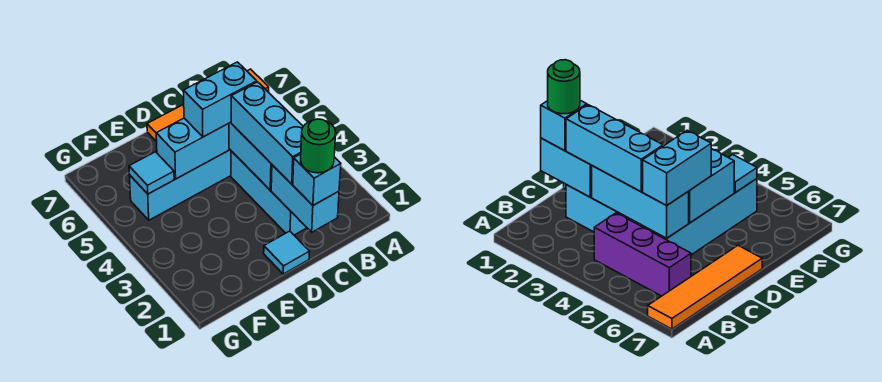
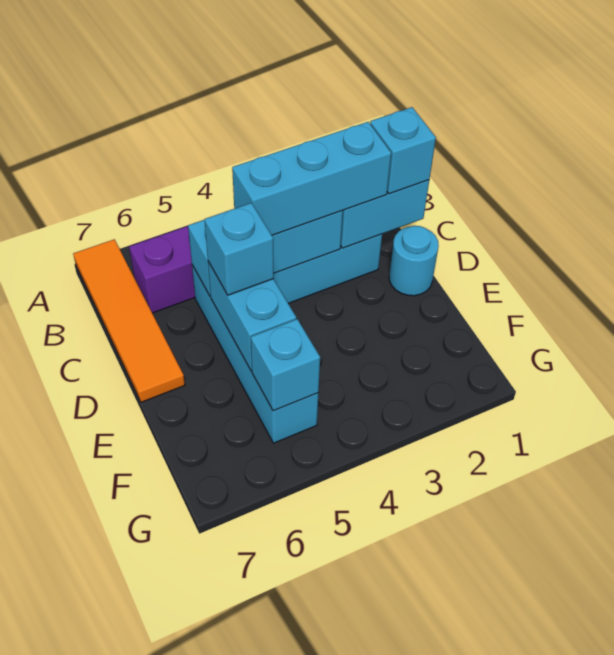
green 1x1 round brick [301,119,336,173] -> none
cyan 1x2 brick [184,62,257,137] -> cyan 1x1 brick [205,203,274,295]
cyan 1x1 tile [264,231,310,274] -> cyan 1x1 round brick [389,226,439,296]
cyan 1x1 tile [129,152,174,194] -> cyan 1x1 brick [251,319,320,411]

